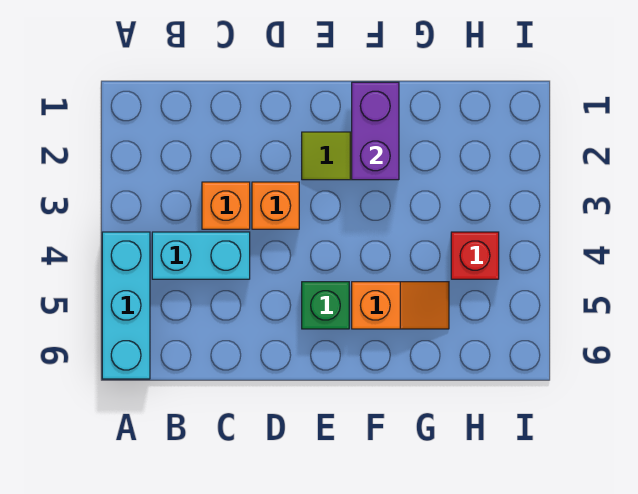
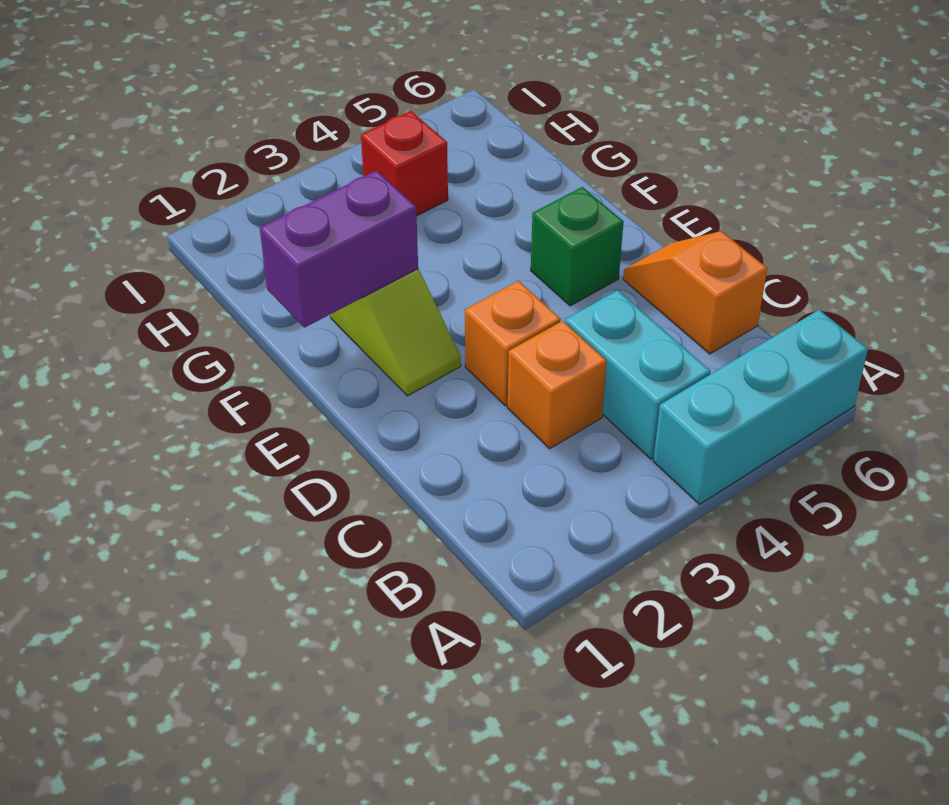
orange 1x2 slope [352,282,449,329] -> orange 1x2 slope moved to [623,231,767,354]

